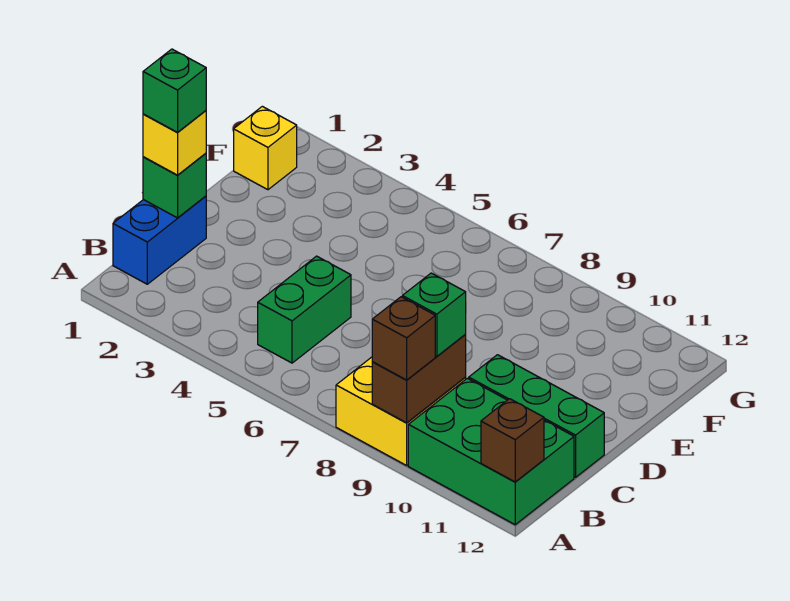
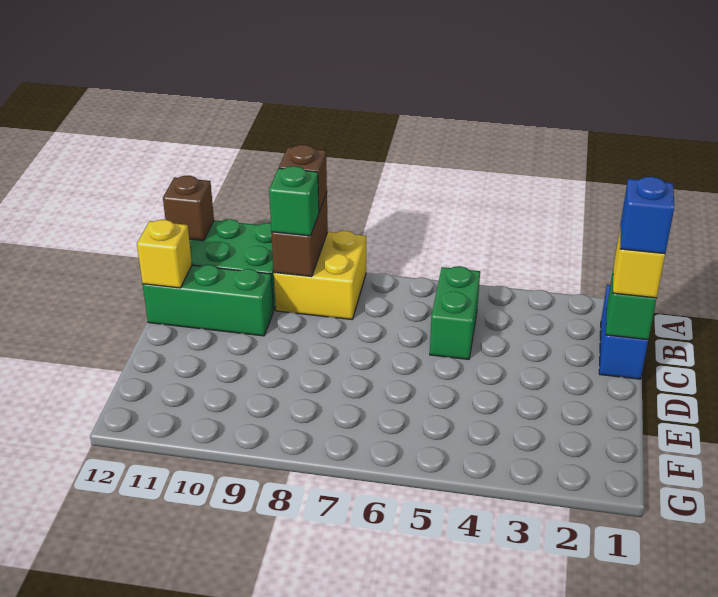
green 1x1 brick [143,49,206,133] -> blue 1x1 brick [620,177,674,254]
yellow 1x1 brick [234,106,297,190] -> yellow 1x1 brick moved to [137,220,192,288]

